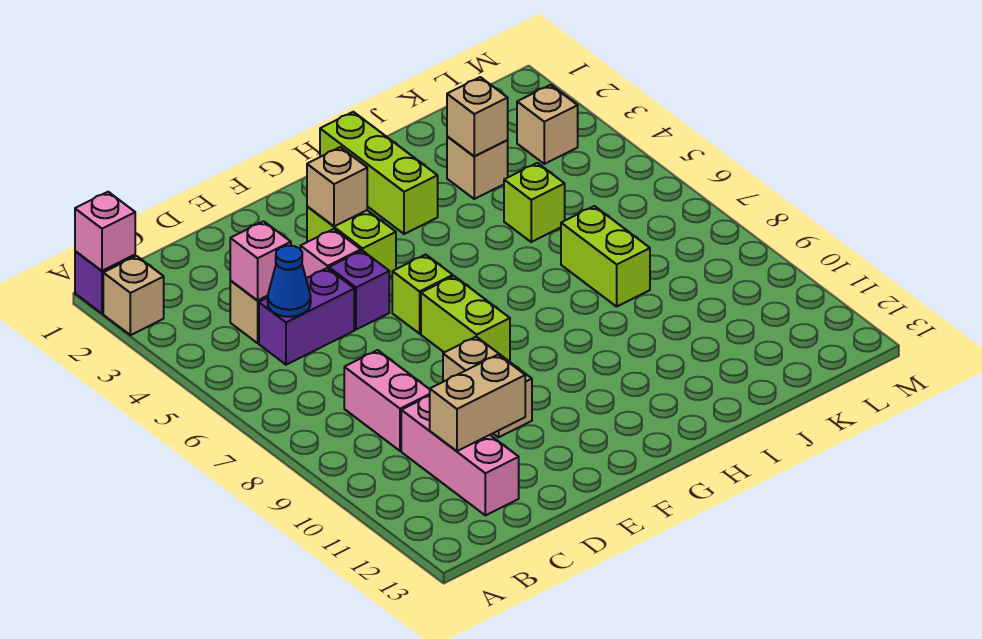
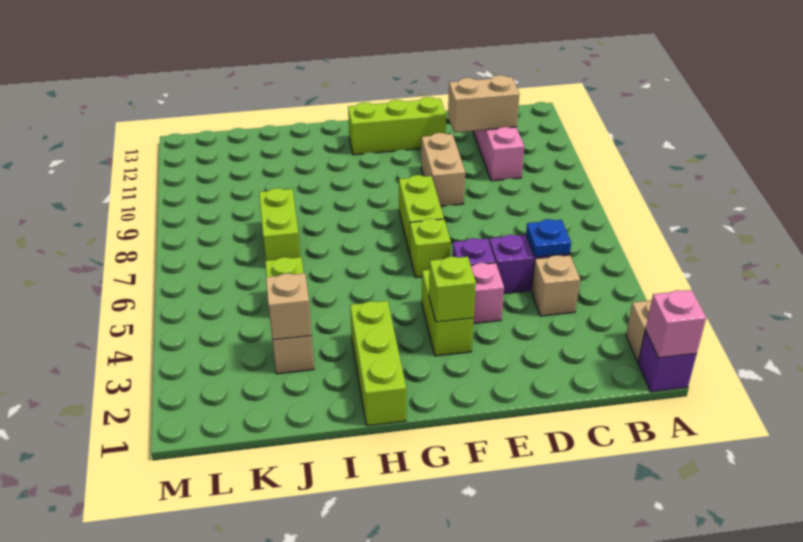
pink 1x1 brick [230,221,291,300] -> none
blue 1x1 cone [268,246,311,317] -> blue 1x1 plate [526,219,571,257]
pink 1x2 brick [344,350,430,451] -> none
none -> lime 1x3 brick [348,97,446,155]
tan 1x1 brick [307,147,367,226] -> lime 1x1 brick [429,257,476,322]
tan 1x1 brick [517,85,578,164] -> none

